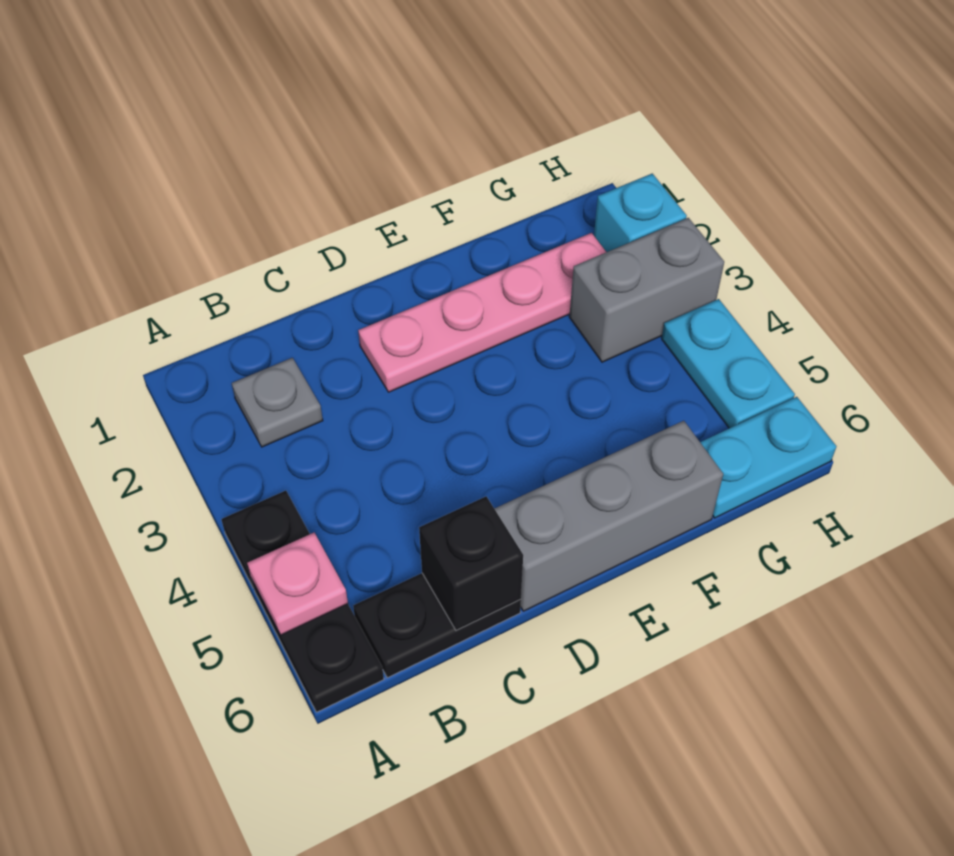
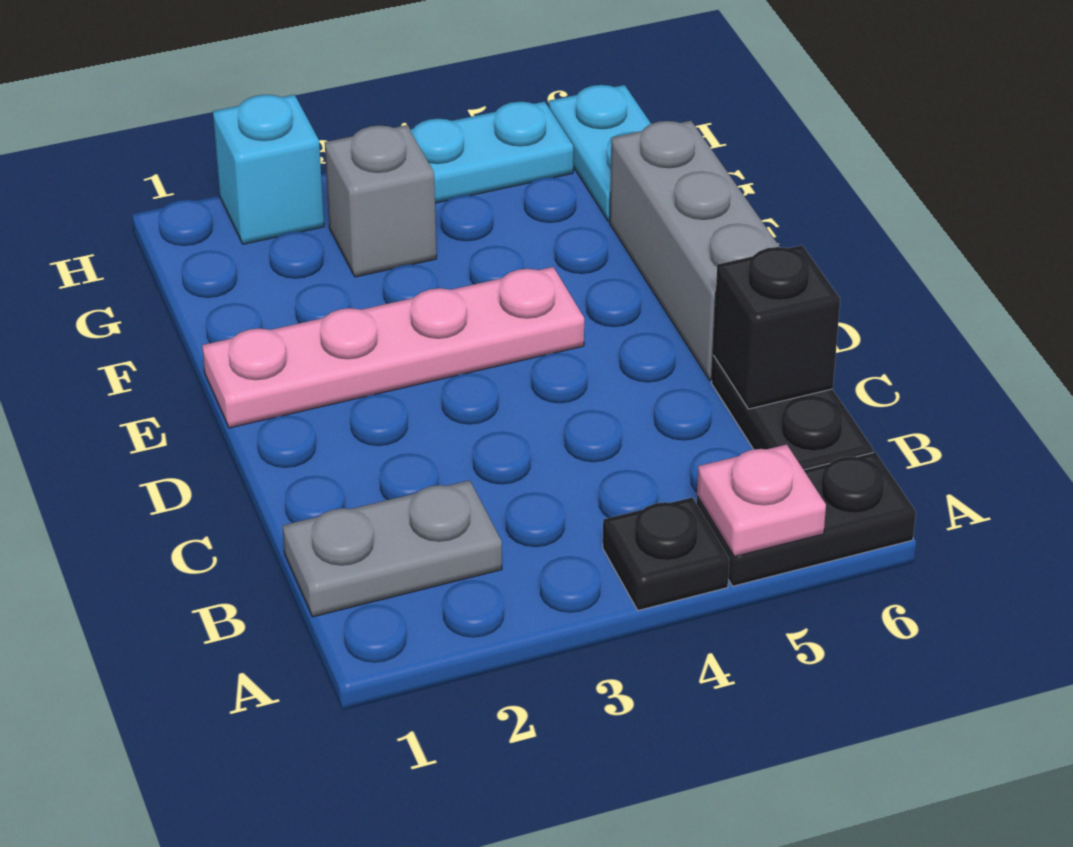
grey 1x1 plate [232,358,323,447] -> grey 1x2 plate [283,480,502,617]
pink 1x4 plate [358,233,606,392] -> pink 1x4 plate turned to [202,267,584,428]
grey 1x2 brick [569,218,724,362] -> grey 1x1 brick [325,125,436,277]

